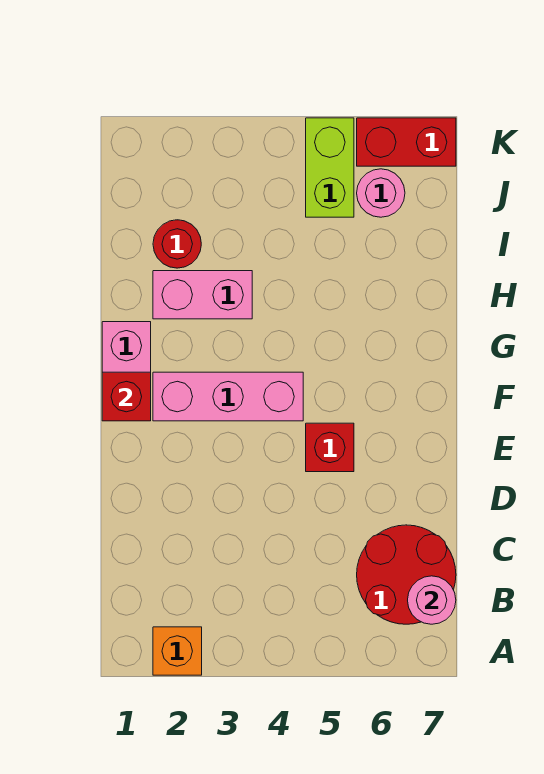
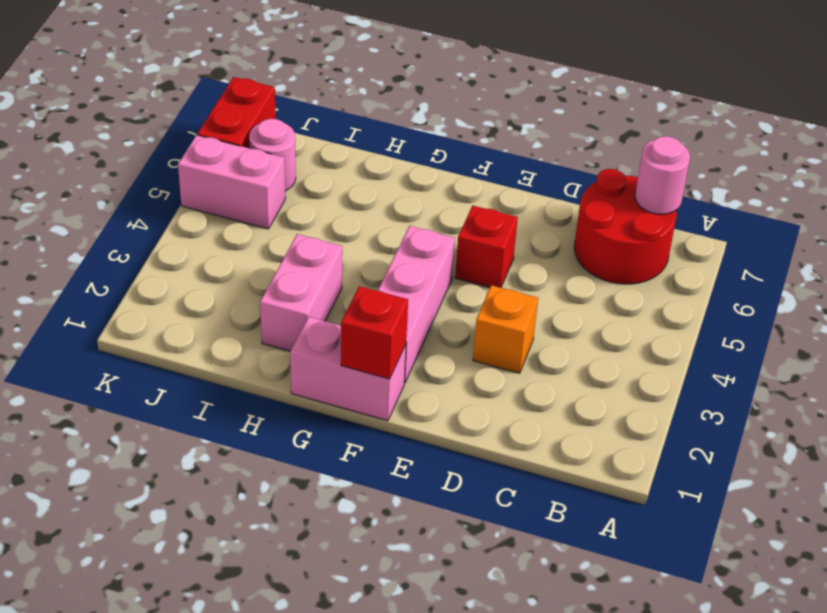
orange 1x1 brick [153,627,202,675] -> orange 1x1 brick moved to [473,285,538,373]
red 1x1 round brick [153,220,201,268] -> none
lime 1x2 brick [306,118,354,217] -> pink 1x2 brick [178,135,285,229]

